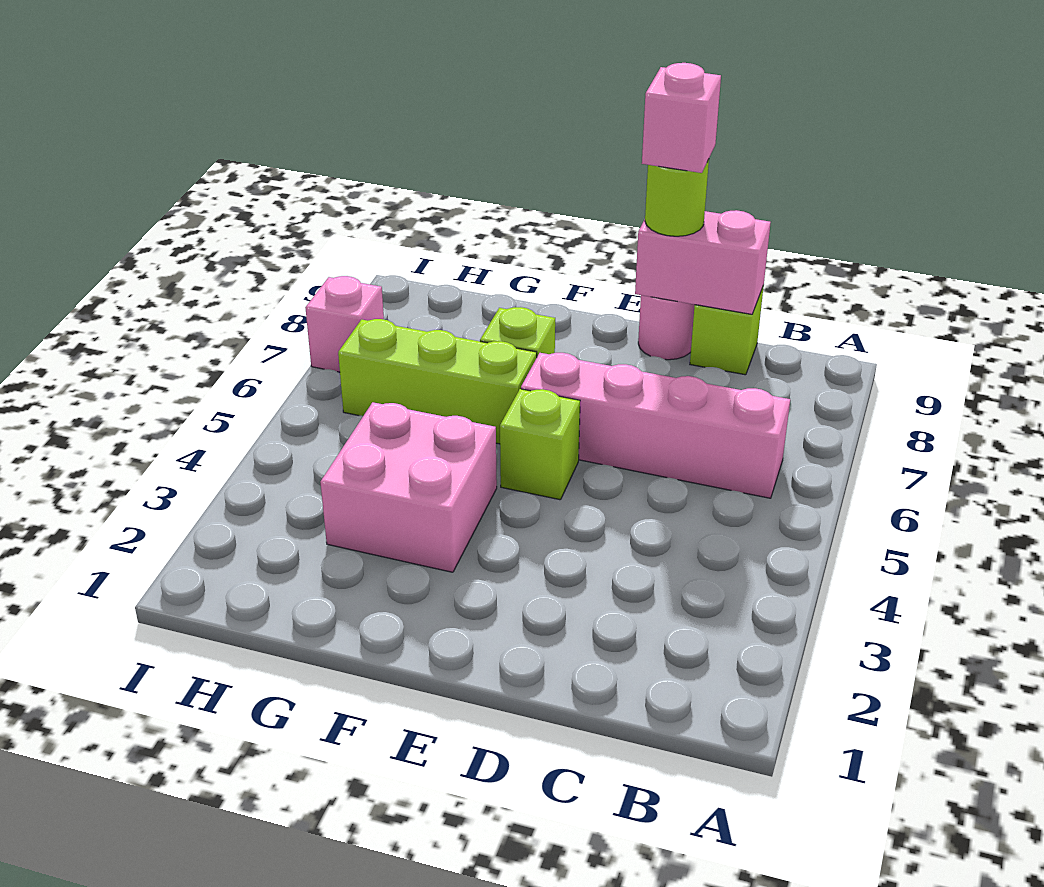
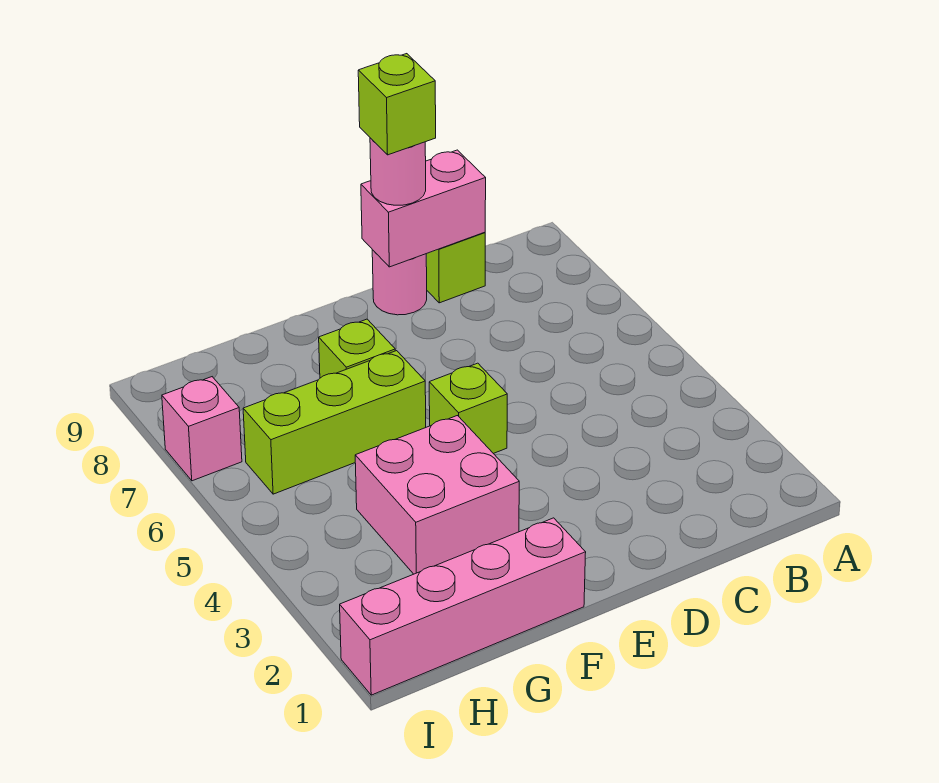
pink 1x4 brick [521,353,790,498] -> pink 1x4 brick moved to [340,518,586,695]
lime 1x1 round brick [645,159,709,236] -> pink 1x1 round brick [370,138,426,205]
pink 1x1 brick [642,63,721,173] -> lime 1x1 brick [358,54,436,155]

